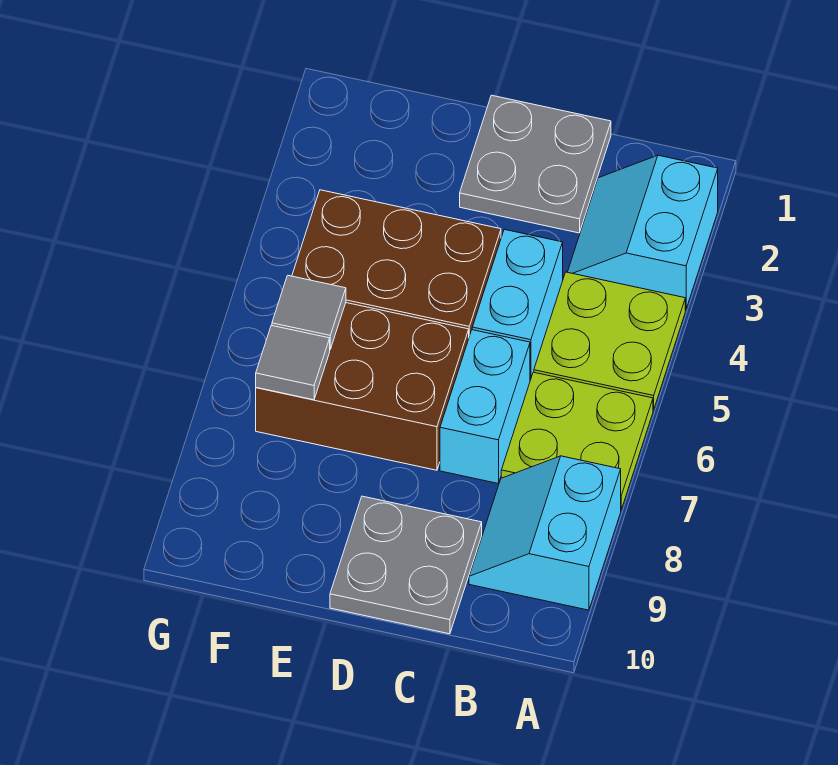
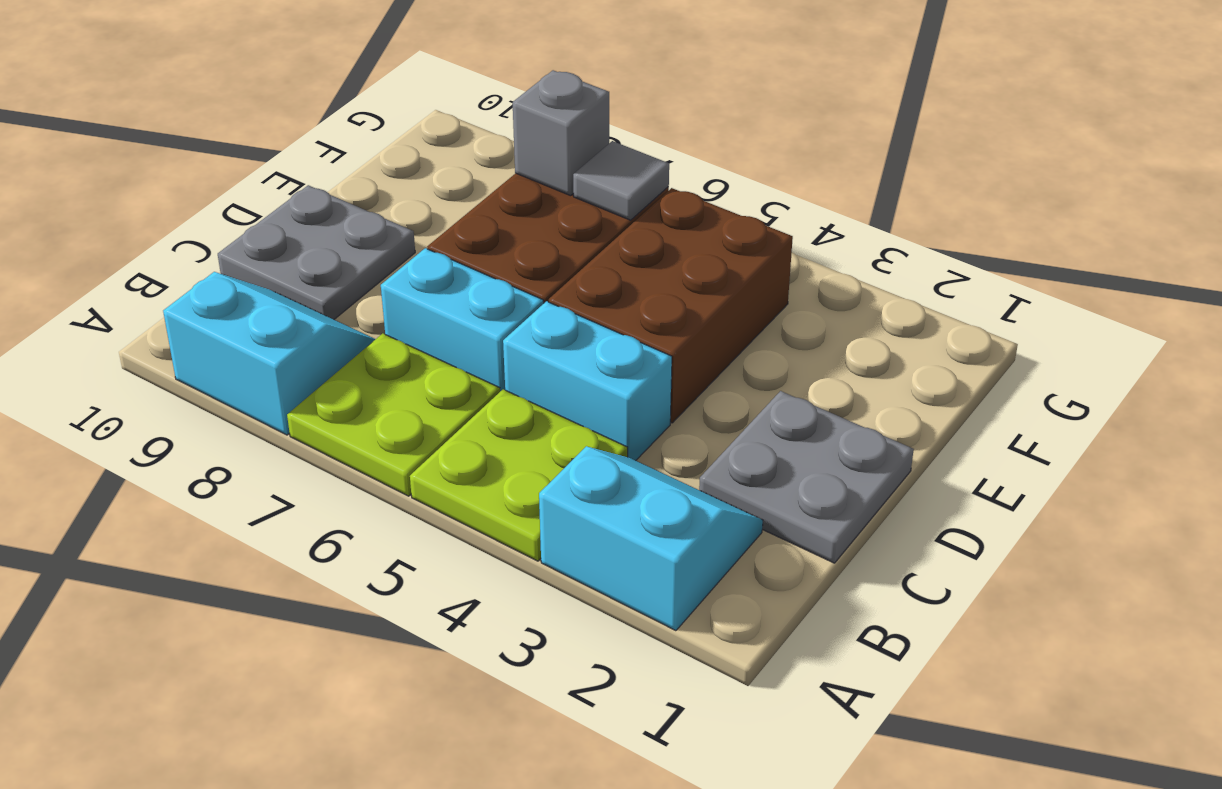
grey 1x1 tile [256,325,330,400] -> grey 1x1 brick [513,70,609,196]

